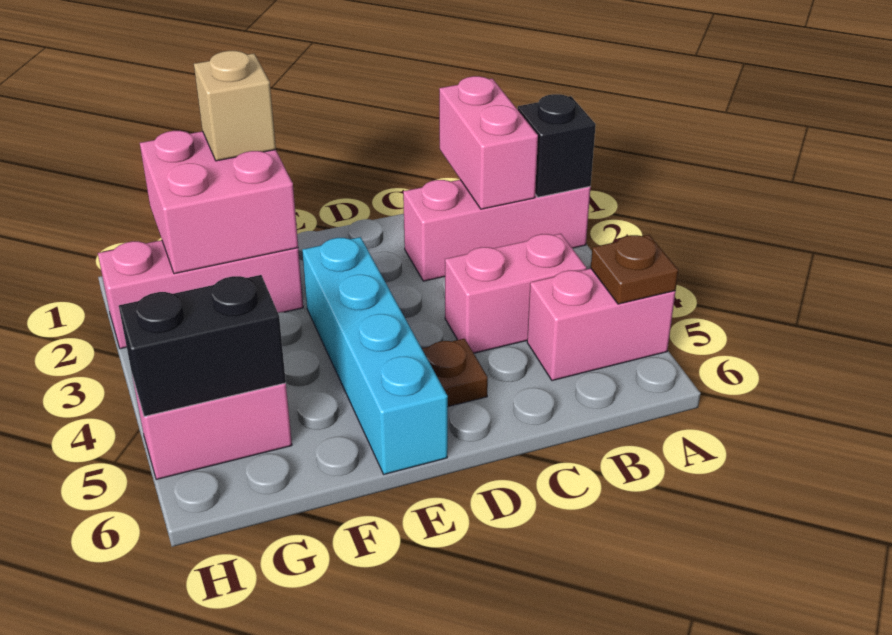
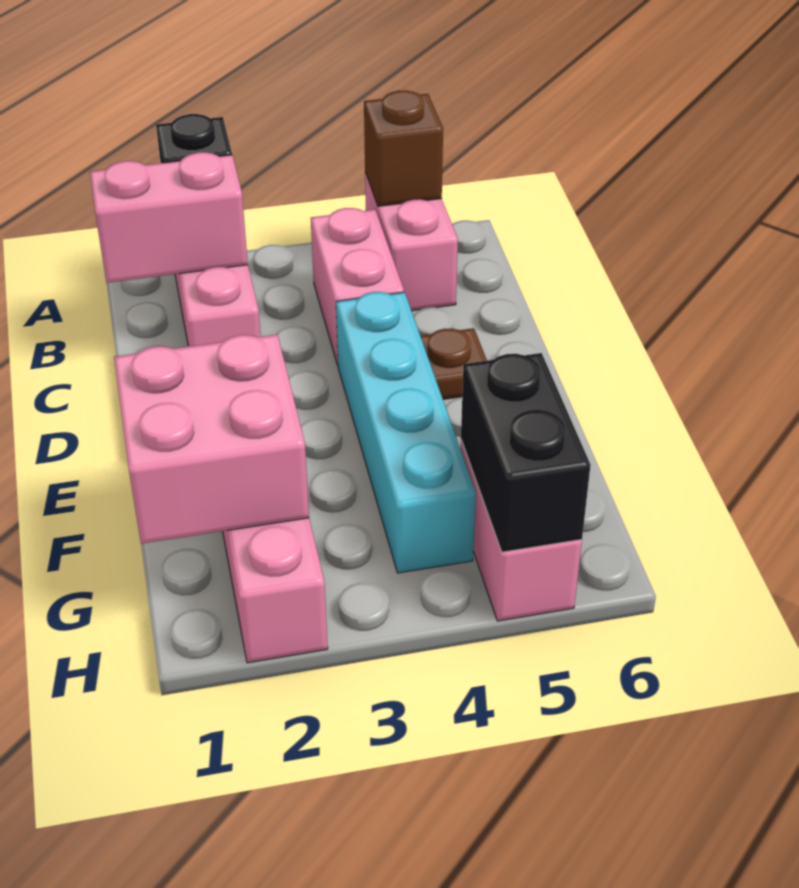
brown 1x1 plate [591,235,678,304] -> brown 1x1 brick [364,90,443,206]
cyan 1x4 brick [302,237,448,474] -> cyan 1x4 brick turned to [336,292,476,573]
tan 1x1 brick [194,51,276,161] -> none

